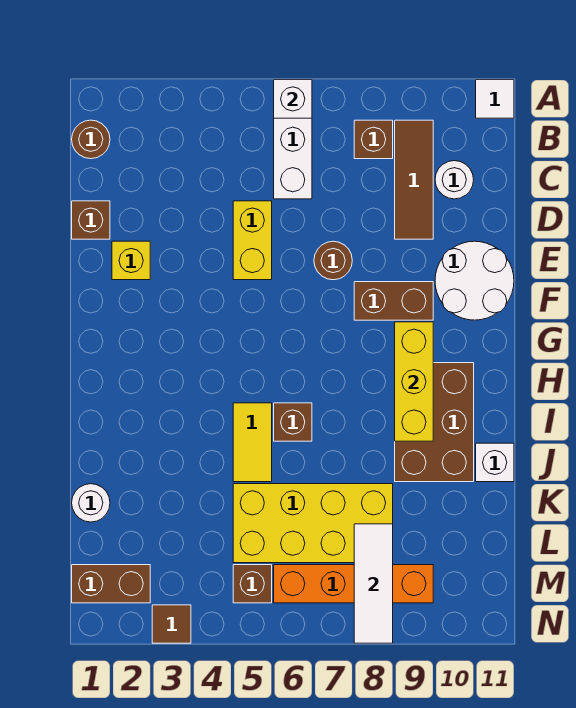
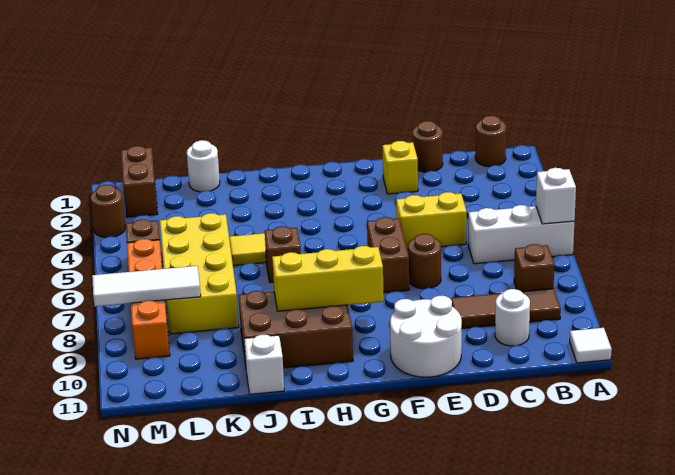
brown 1x1 brick [72,201,110,239] -> brown 1x1 round brick [412,121,443,172]
brown 1x2 brick [354,282,433,320] -> brown 1x2 brick moved to [367,217,409,293]
brown 1x1 tile [152,605,191,643] -> brown 1x1 round brick [90,185,126,237]

